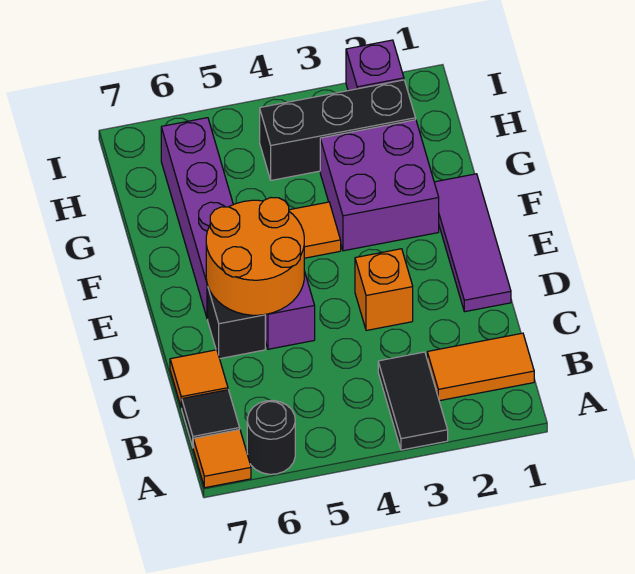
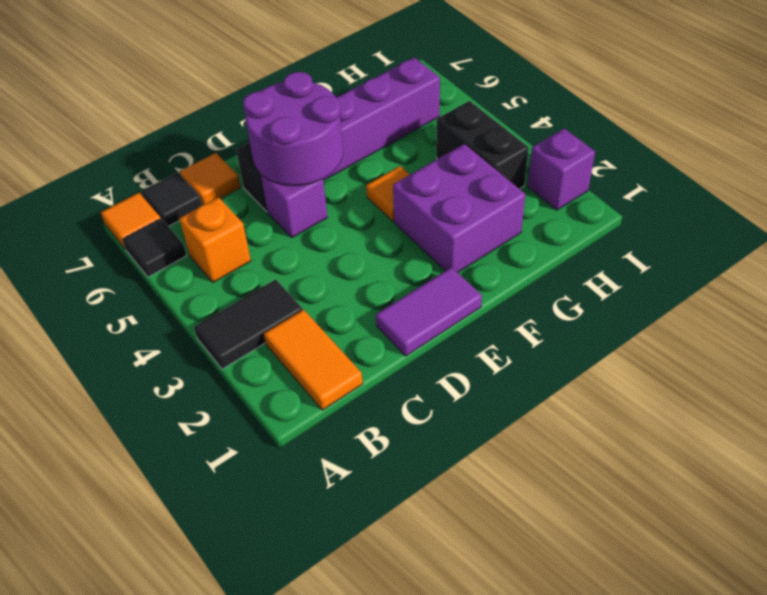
black 1x1 round brick [247,401,295,474] -> black 1x1 tile [122,218,187,277]
purple 1x3 tile [434,174,511,312] -> purple 1x2 tile [376,267,482,356]
orange 1x1 brick [355,249,413,331] -> orange 1x1 brick moved to [179,197,251,282]
orange 2x2 round brick [206,198,304,315] -> purple 2x2 round brick [243,72,343,186]
black 1x3 brick [260,80,416,180] -> black 1x2 brick [436,101,529,189]

